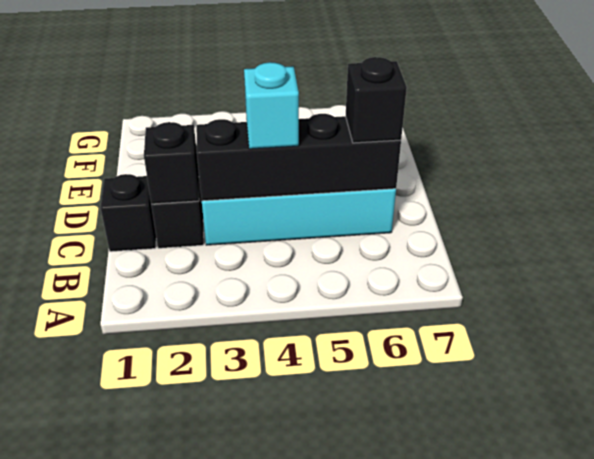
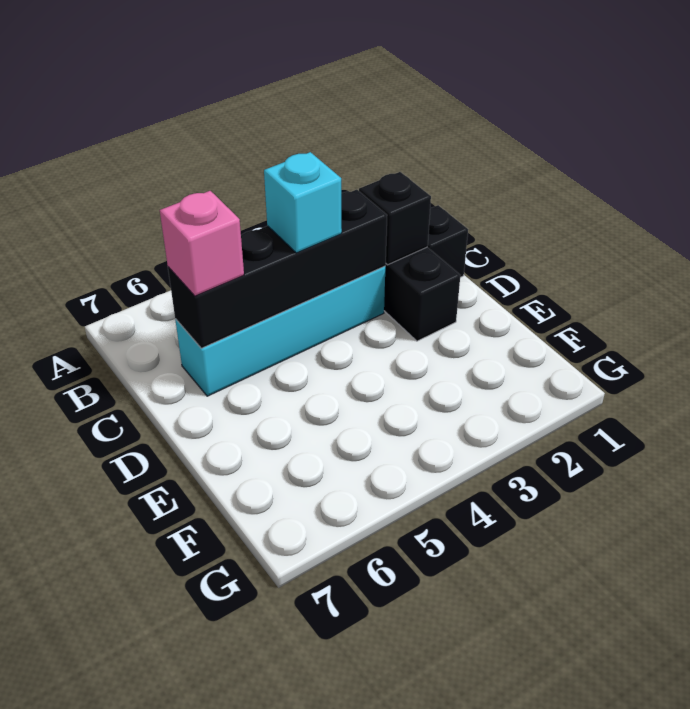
black 1x1 brick [346,57,407,143] -> pink 1x1 brick [160,191,244,296]

